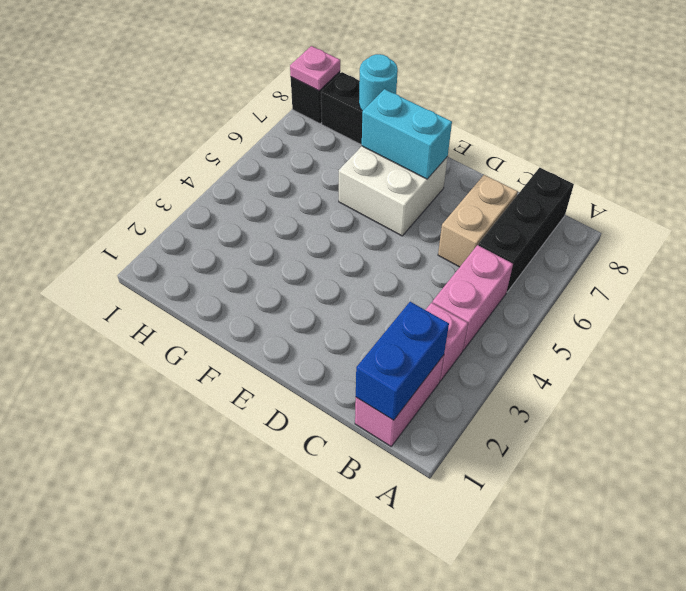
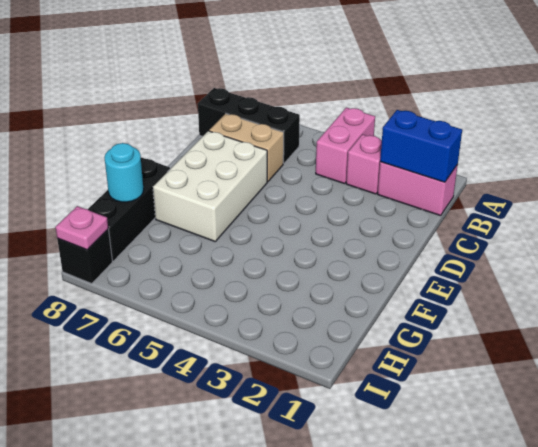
pink 1x2 brick [432,245,513,350] -> pink 1x2 brick turned to [316,107,375,184]
white 2x2 brick [339,146,448,236] -> white 2x3 brick [153,131,267,241]
cyan 1x2 brick [362,89,452,179] -> none

